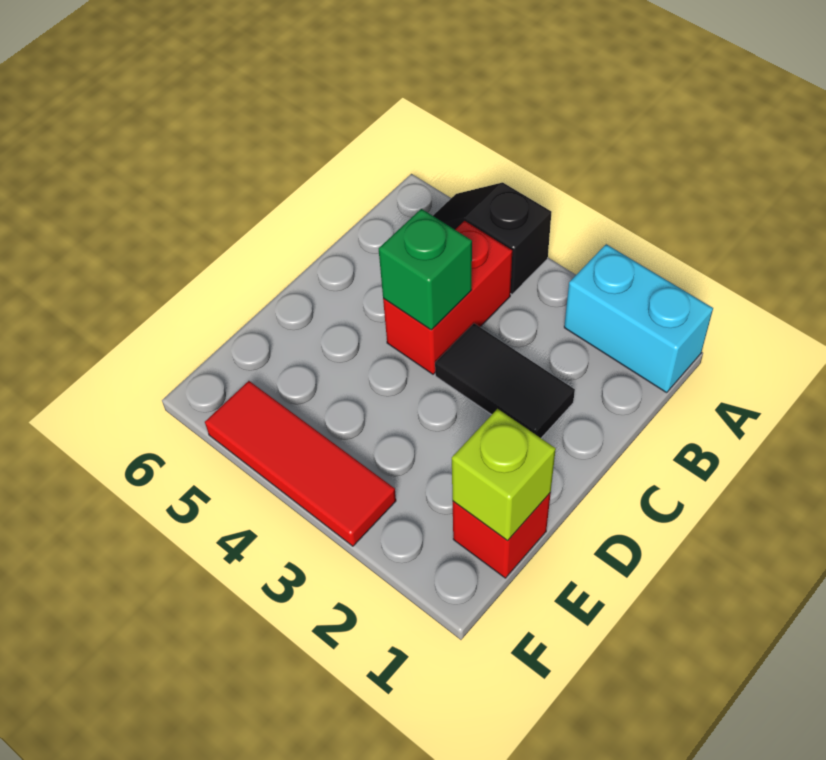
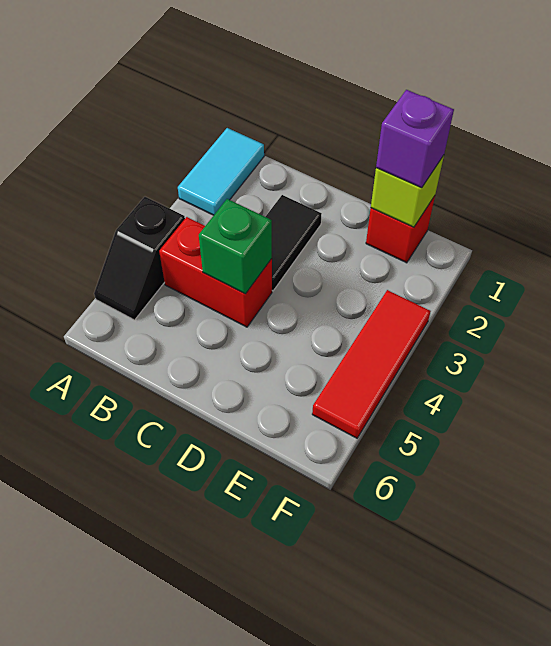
cyan 1x2 brick [564,244,713,393] -> cyan 1x2 tile [178,128,264,215]
none -> purple 1x1 brick [376,90,454,188]

